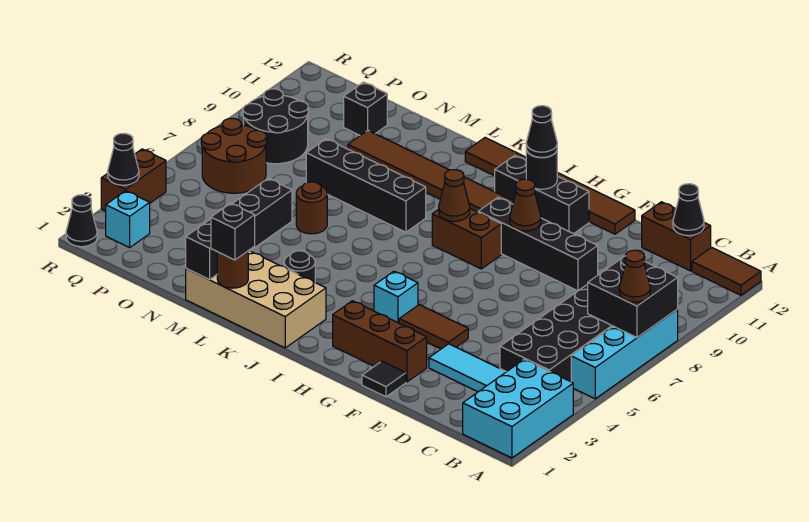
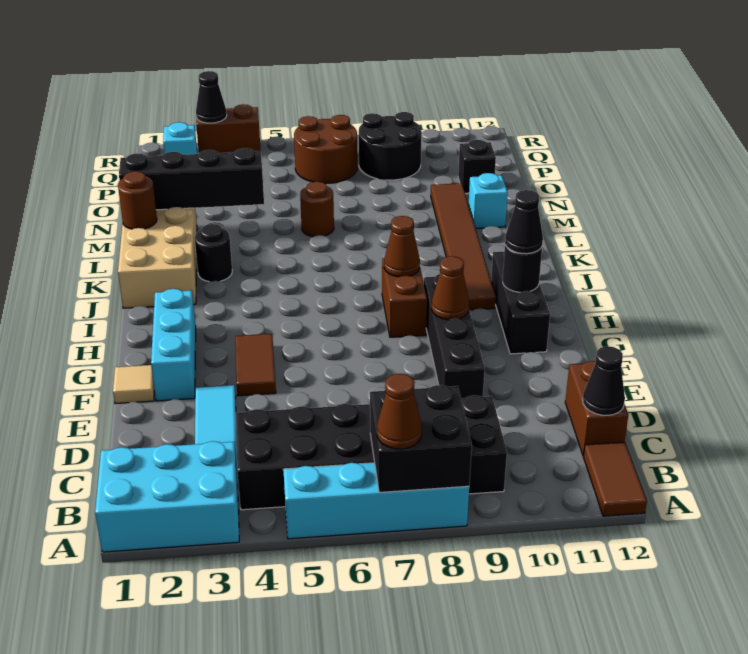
black 1x1 tile [362,361,406,397] -> tan 1x1 tile [113,365,154,404]
brown 1x3 brick [333,301,427,382] -> cyan 1x3 brick [151,289,196,401]
brown 1x6 tile [465,138,635,234] -> none
cyan 1x1 brick [374,271,418,323] -> cyan 1x1 brick moved to [469,173,508,229]
black 1x4 brick [306,139,426,232] -> none
black 1x1 brick [211,203,255,260] -> none
black 1x1 cone [66,195,97,247] -> none

